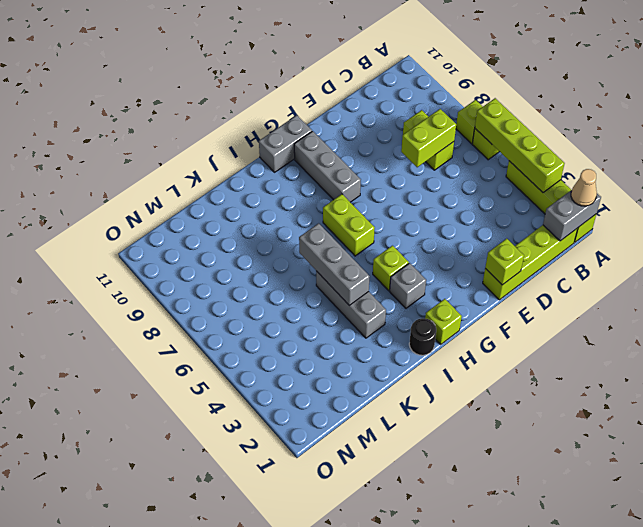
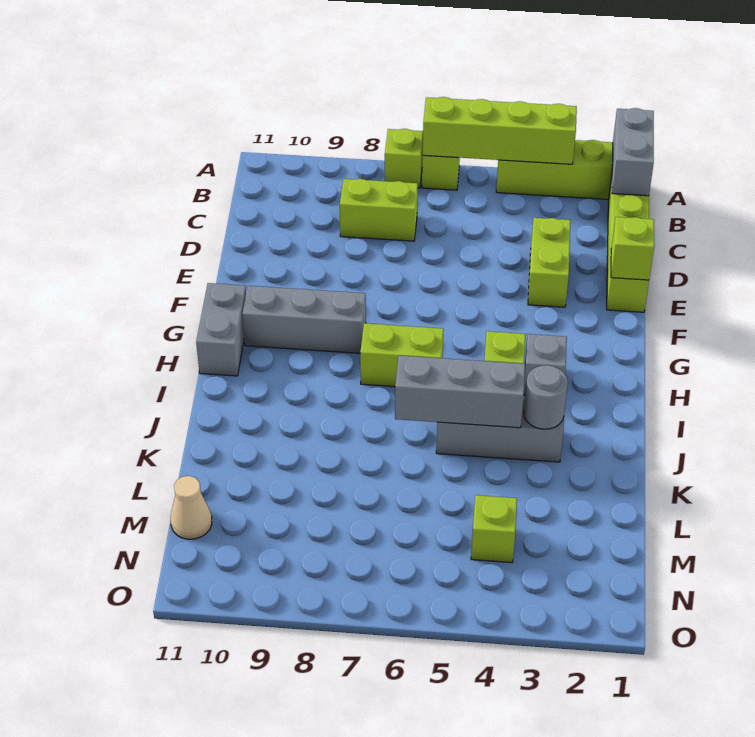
tan 1x1 cone [571,169,597,206] -> tan 1x1 cone moved to [171,476,212,539]
lime 1x2 brick [401,109,456,167] -> lime 1x2 brick moved to [528,218,571,307]
lime 1x1 brick [425,299,462,344] -> lime 1x1 brick moved to [471,495,517,563]
black 1x1 round brick [409,318,436,355] -> none
none -> grey 1x1 round brick [524,365,568,429]

